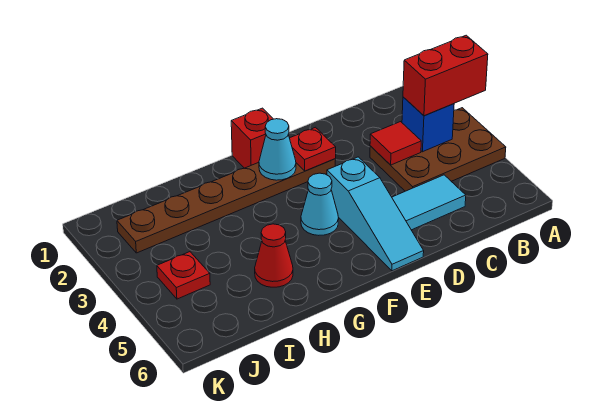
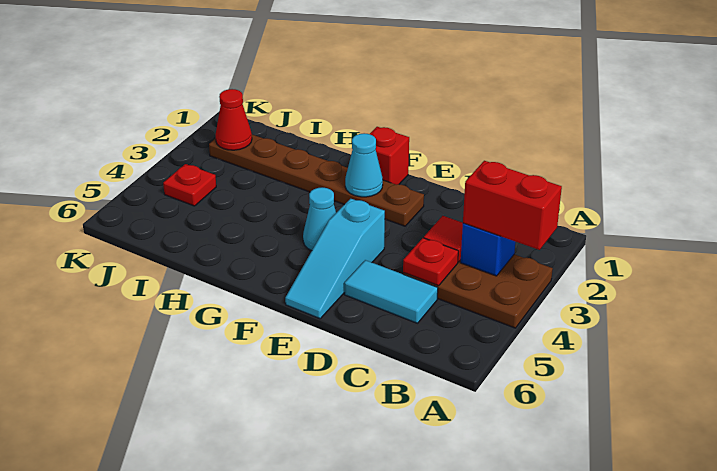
red 1x1 plate [290,127,336,171] -> red 1x1 plate moved to [403,238,458,286]
red 1x1 cone [255,224,293,287] -> red 1x1 cone moved to [216,89,252,150]

